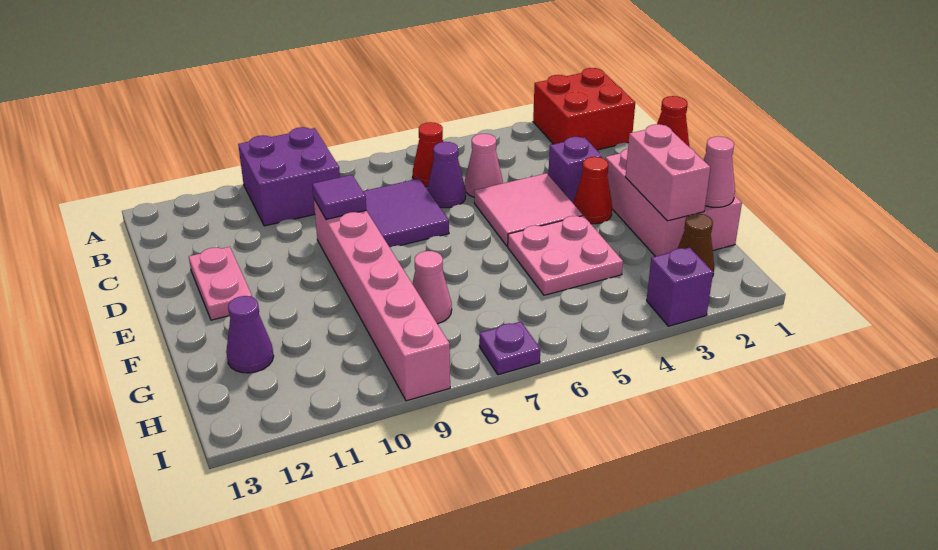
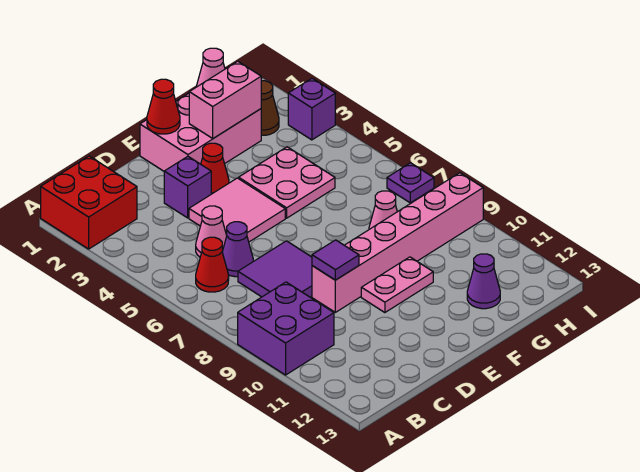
pink 1x2 plate [189,247,252,320] -> pink 1x2 plate moved to [361,257,433,313]

